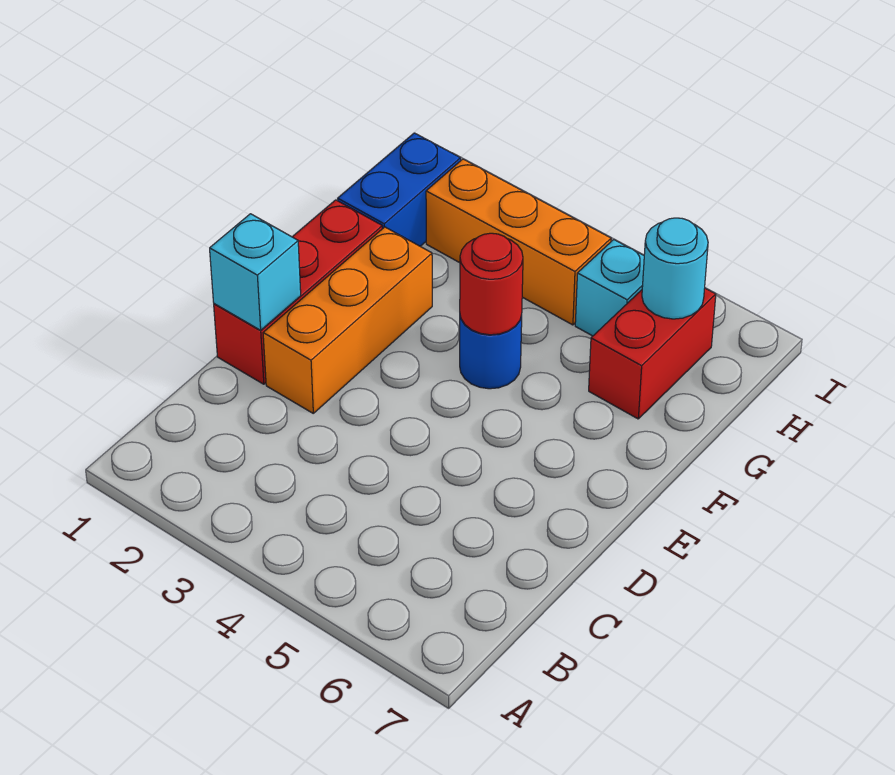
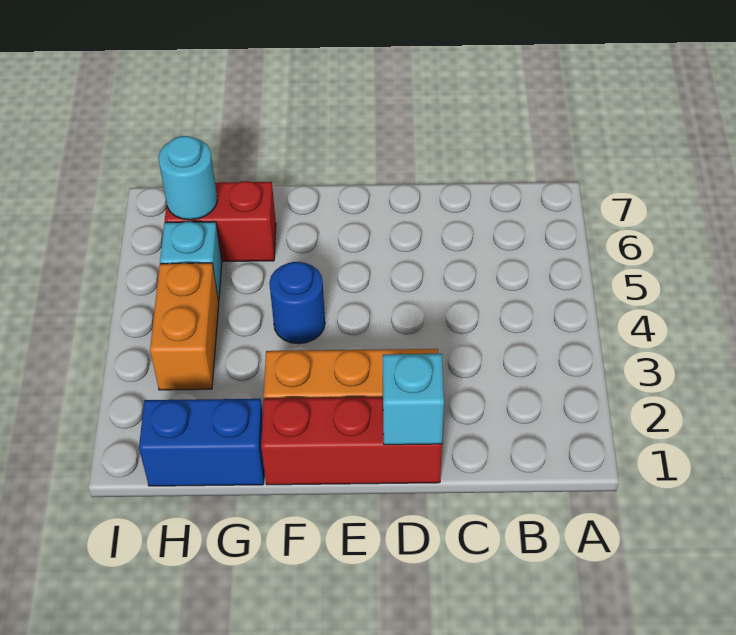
red 1x1 round brick [460,233,523,335] -> none
orange 1x3 brick [426,159,611,325] -> orange 1x2 brick [150,263,219,390]

